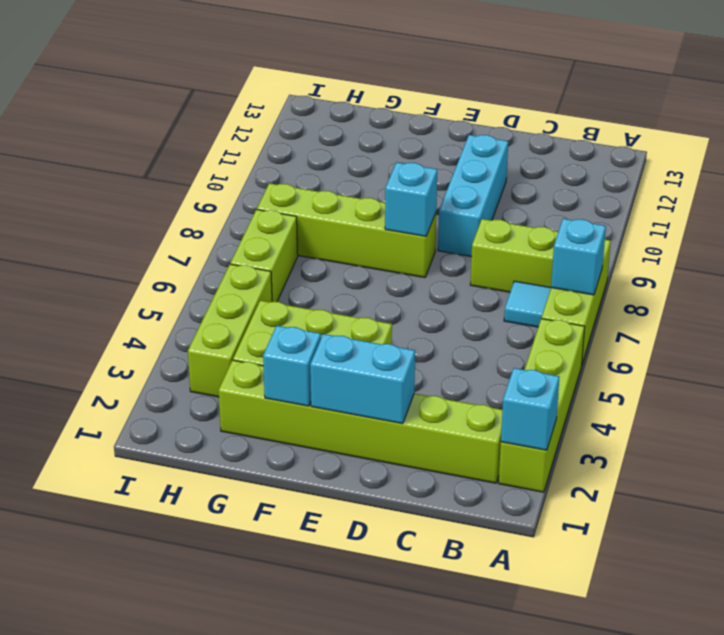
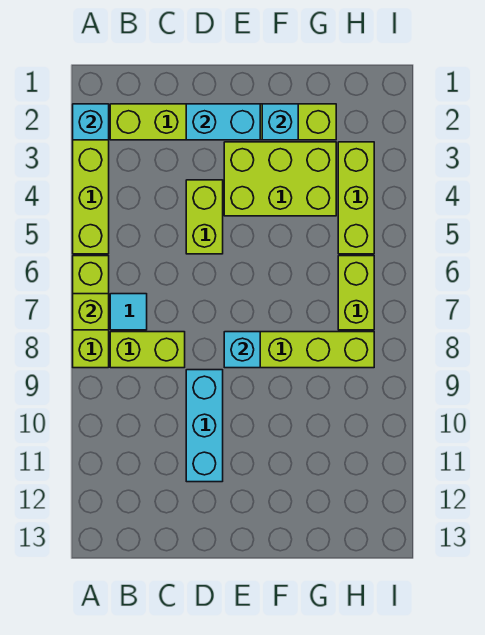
cyan 1x1 brick [551,219,606,295] -> lime 1x1 brick [73,294,109,330]
none -> lime 1x2 brick [186,180,223,254]

